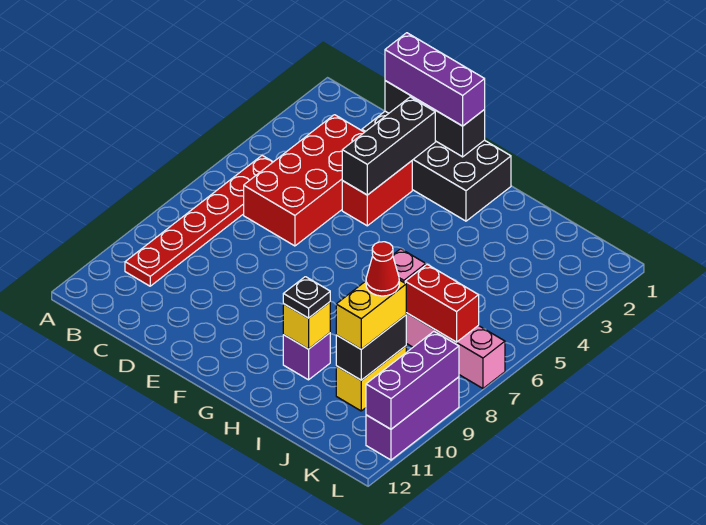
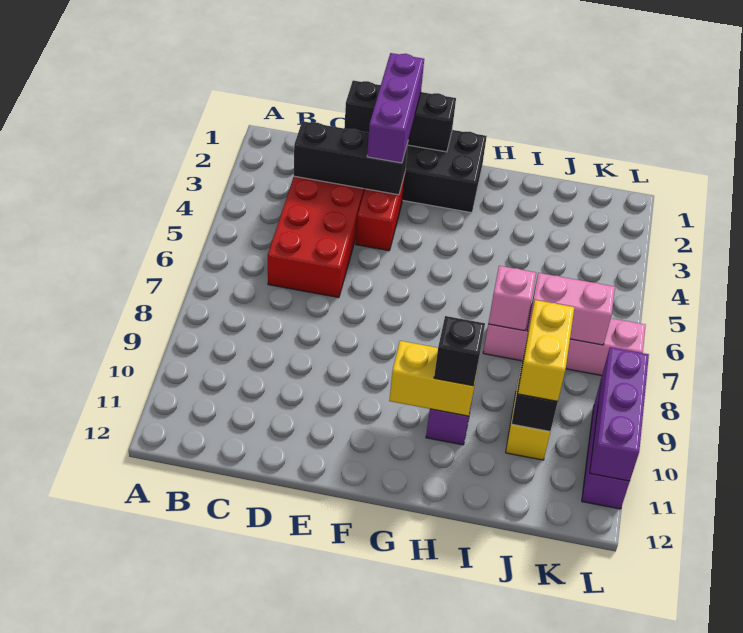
red 1x6 plate [125,156,273,286] -> none
purple 1x3 brick [385,33,485,126] -> purple 1x3 brick turned to [367,53,424,163]
black 1x3 brick [342,97,435,195] -> black 1x3 brick turned to [294,121,408,195]
yellow 1x1 brick [283,302,330,349] -> yellow 1x2 brick [389,341,478,416]
black 1x1 plate [283,277,330,318] -> black 1x1 brick [434,316,485,386]
red 1x2 brick [405,265,479,342] -> pink 1x2 brick [527,273,615,345]
red 1x1 cone [366,242,399,296] -> none

